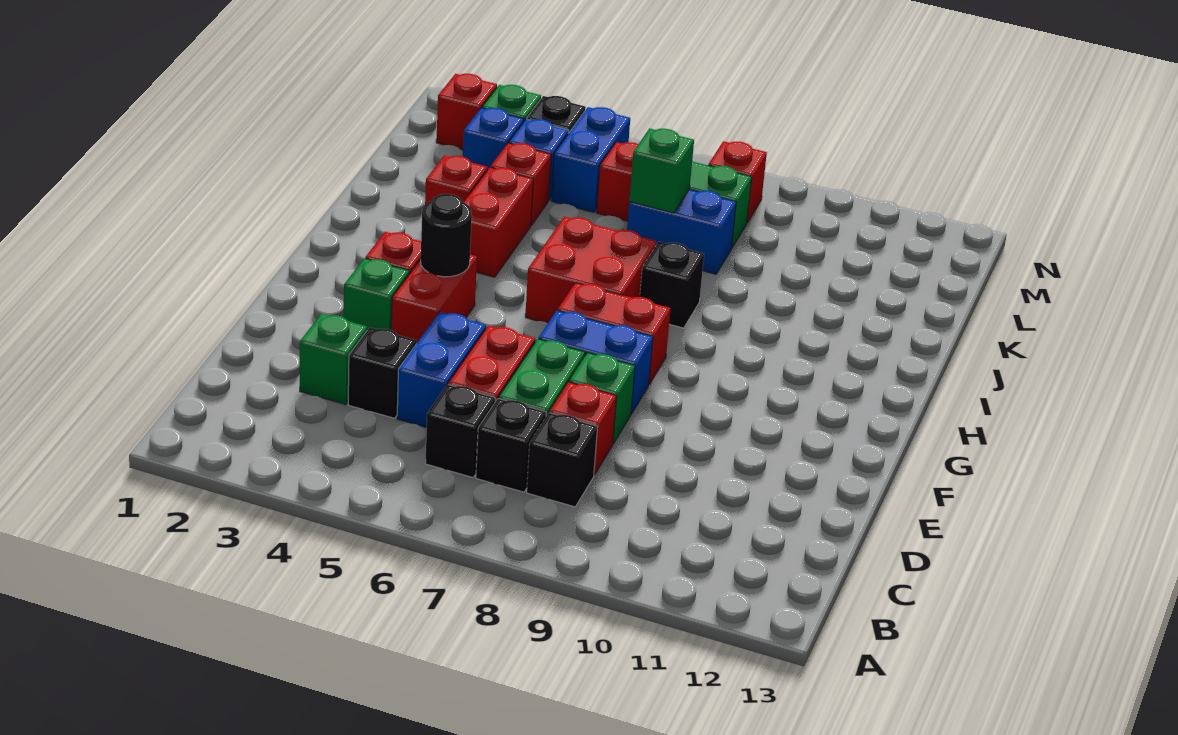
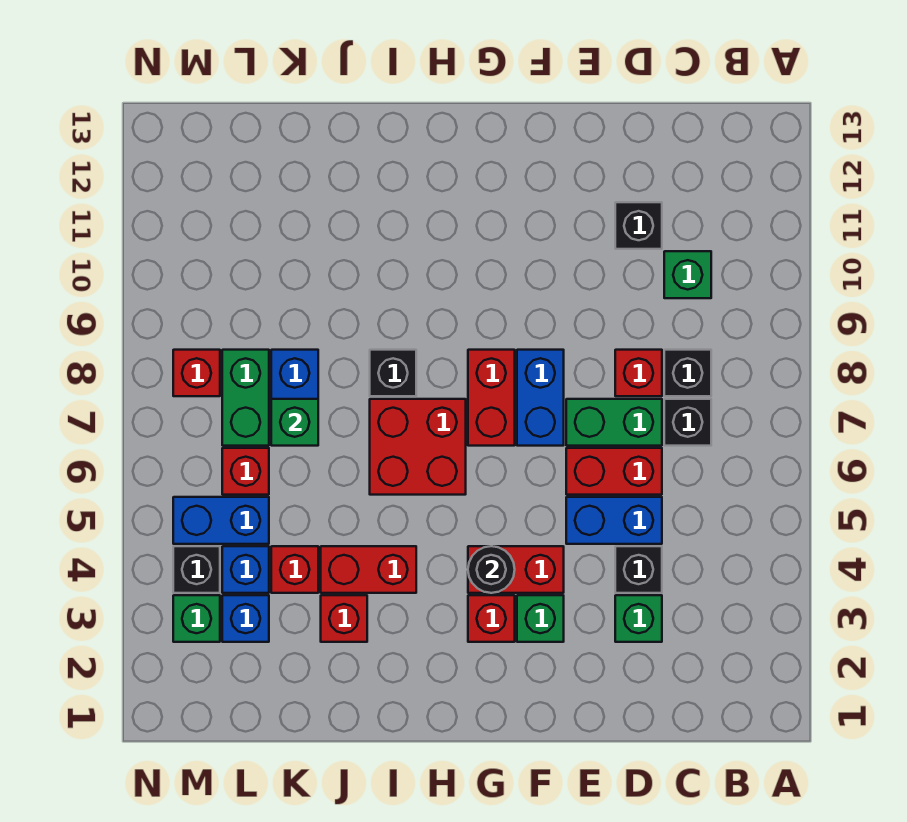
black 1x1 brick [425,384,495,478] -> black 1x1 brick moved to [615,202,662,249]
green 1x1 brick [569,353,635,444] -> green 1x1 brick moved to [664,251,711,298]
red 1x1 brick [436,74,497,150] -> none

